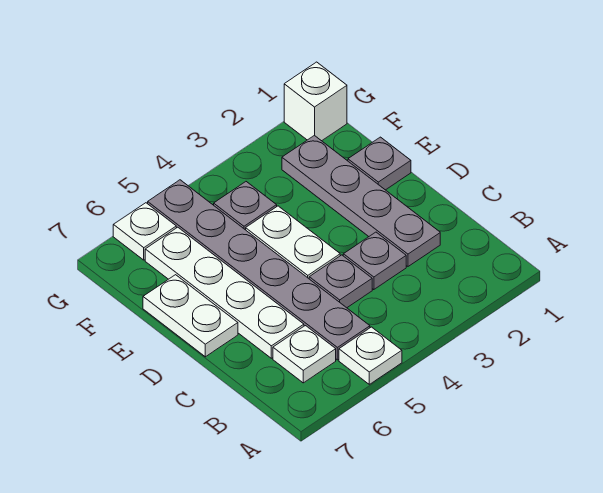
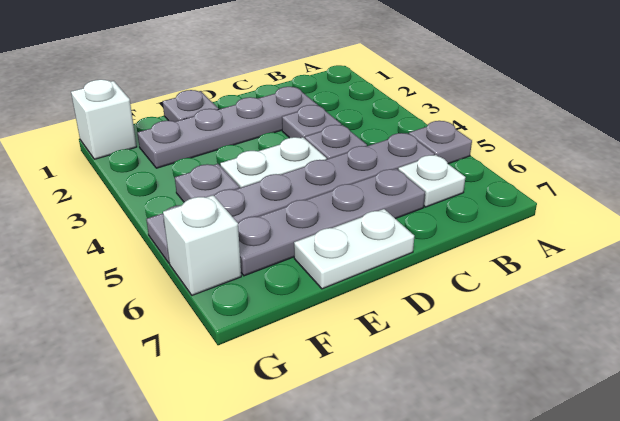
white 1x1 plate [339,327,402,384] -> grey 1x1 plate [409,121,472,164]
white 1x4 plate [145,227,304,358] -> grey 1x4 plate [238,169,425,276]
white 1x1 plate [113,203,176,260] -> white 1x1 brick [163,195,241,295]

